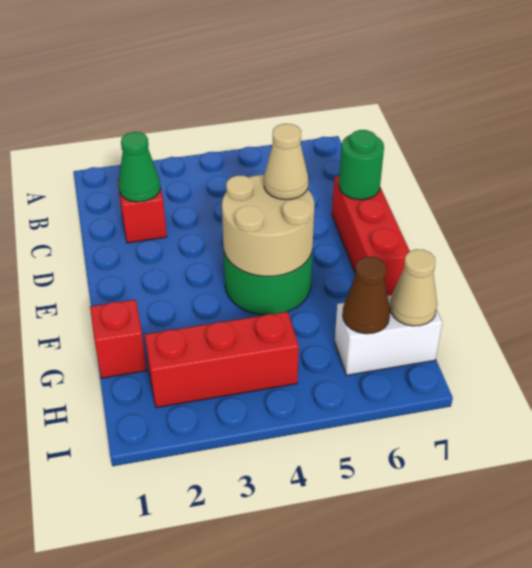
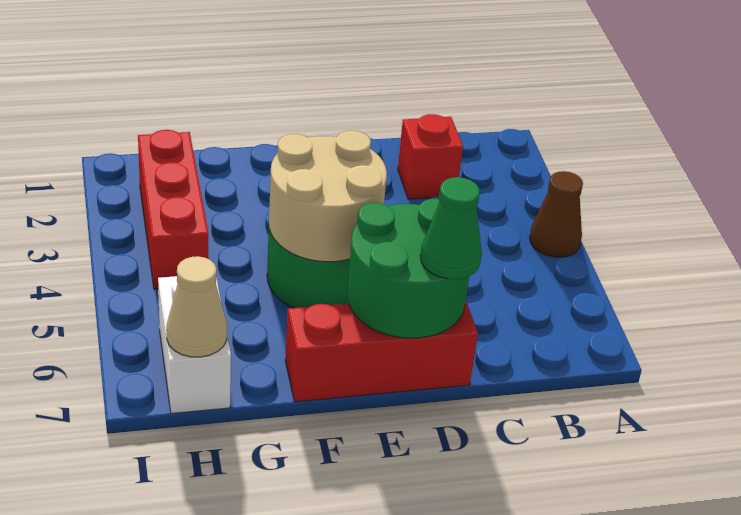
green 1x1 cone [119,132,160,202] -> green 1x1 cone moved to [420,177,482,279]
green 1x1 round brick [339,130,384,200] -> green 2x2 round brick [347,199,469,338]
tan 1x1 cone [264,124,308,200] -> none
red 1x1 brick [90,300,147,378] -> none
brown 1x1 cone [343,257,390,334] -> brown 1x1 cone moved to [530,171,583,257]

